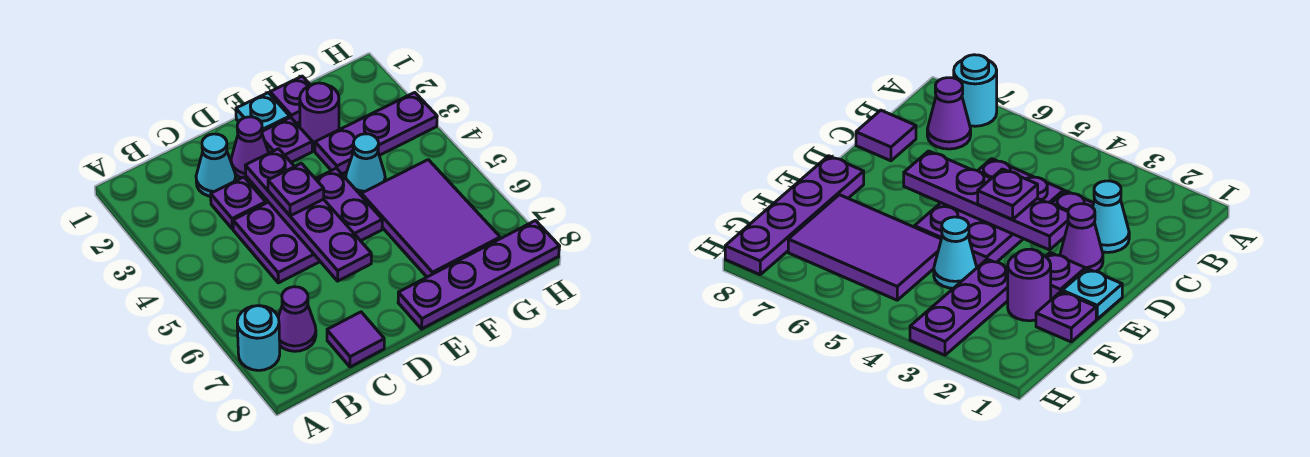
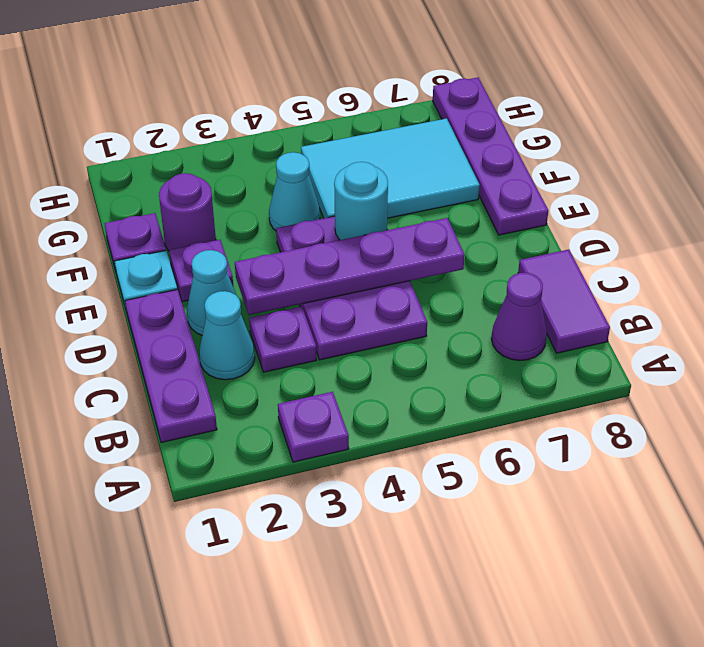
cyan 1x1 round brick [237,306,280,370] -> cyan 1x1 round brick moved to [334,162,388,240]
purple 1x1 tile [327,312,384,367] -> purple 1x2 tile [518,250,610,353]
purple 1x1 cone [231,117,269,180] -> cyan 1x1 cone [187,250,236,335]
purple 1x1 plate [268,163,324,216] -> purple 1x1 plate moved to [278,392,349,462]
purple 1x3 plate [315,93,437,174] -> purple 1x3 plate moved to [125,290,217,443]
purple 2x3 tile [361,160,500,277] -> cyan 2x3 tile [301,118,480,218]

